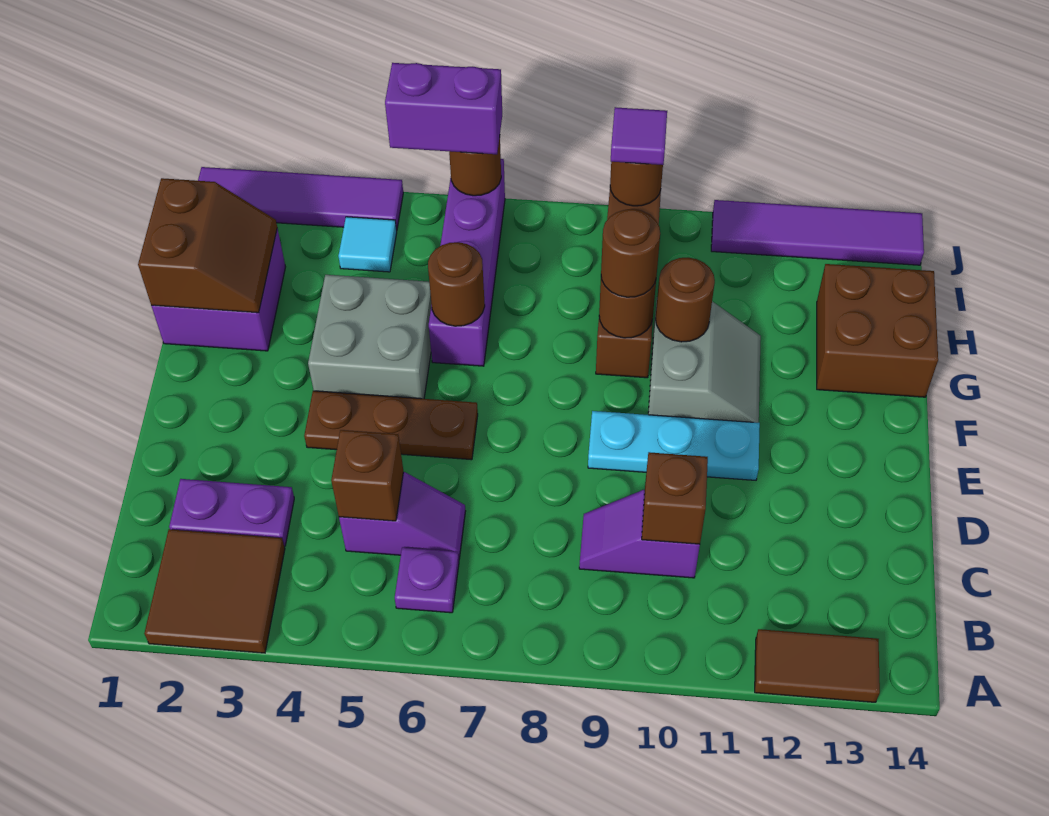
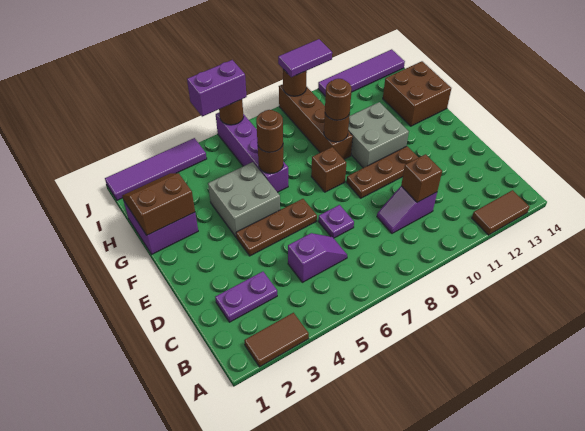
brown 2x2 tile [144,529,285,653] -> brown 1x2 tile [244,313,309,367]
purple 1x1 plate [395,547,459,613] -> purple 1x1 plate moved to [318,205,354,238]
brown 1x1 brick [331,430,403,521] -> brown 1x1 brick moved to [311,147,346,192]
cyan 1x3 plate [588,411,760,480] -> brown 1x3 plate [347,146,419,198]
grey 2x2 slope [648,301,761,423] -> grey 2x2 brick [348,102,409,168]
brown 2x2 slope [138,178,277,313] -> brown 2x2 slope turned to [122,173,195,235]
brown 1x1 round brick [656,258,715,342] -> brown 1x1 round brick moved to [256,110,283,152]
cyan 1x1 tile [338,217,397,272] -> none
purple 1x1 tile [611,107,667,165] -> purple 1x2 tile [278,39,332,77]

